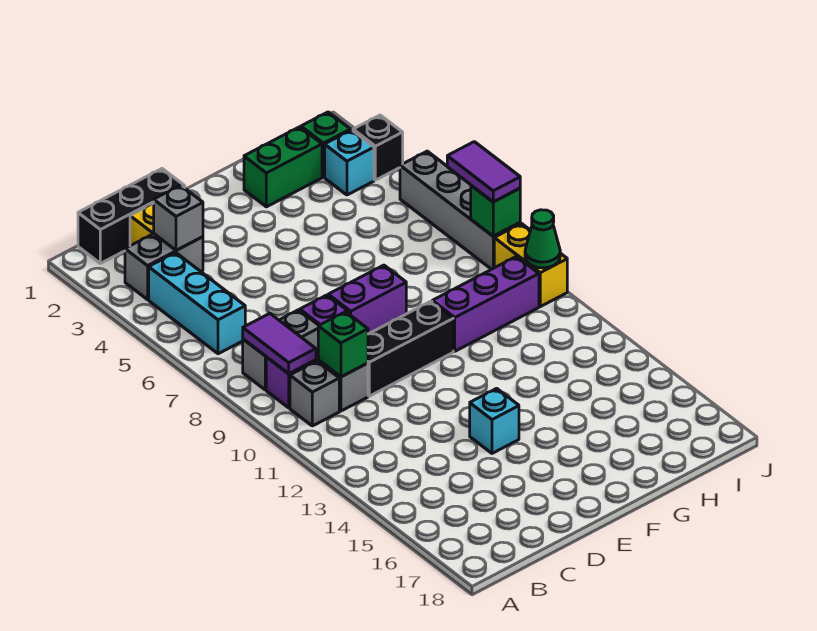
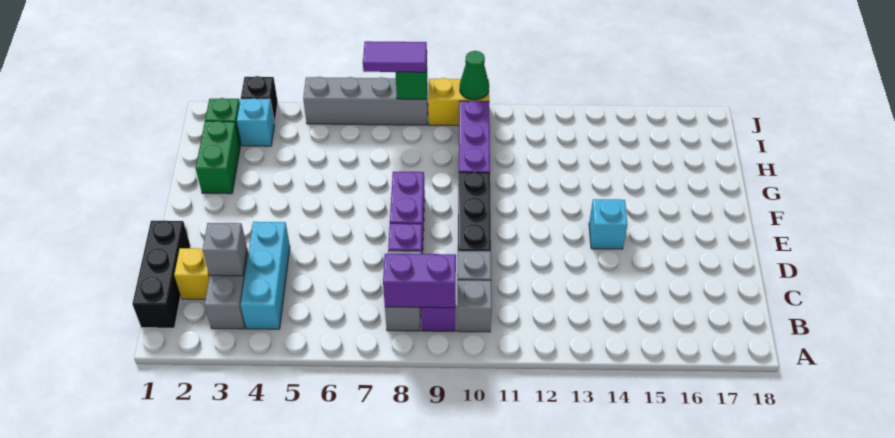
cyan 1x3 brick [149,253,245,354] -> cyan 1x3 brick turned to [241,222,290,329]
purple 1x2 tile [243,314,316,374] -> purple 1x2 brick [383,254,456,308]
green 1x1 brick [318,312,368,377] -> none

